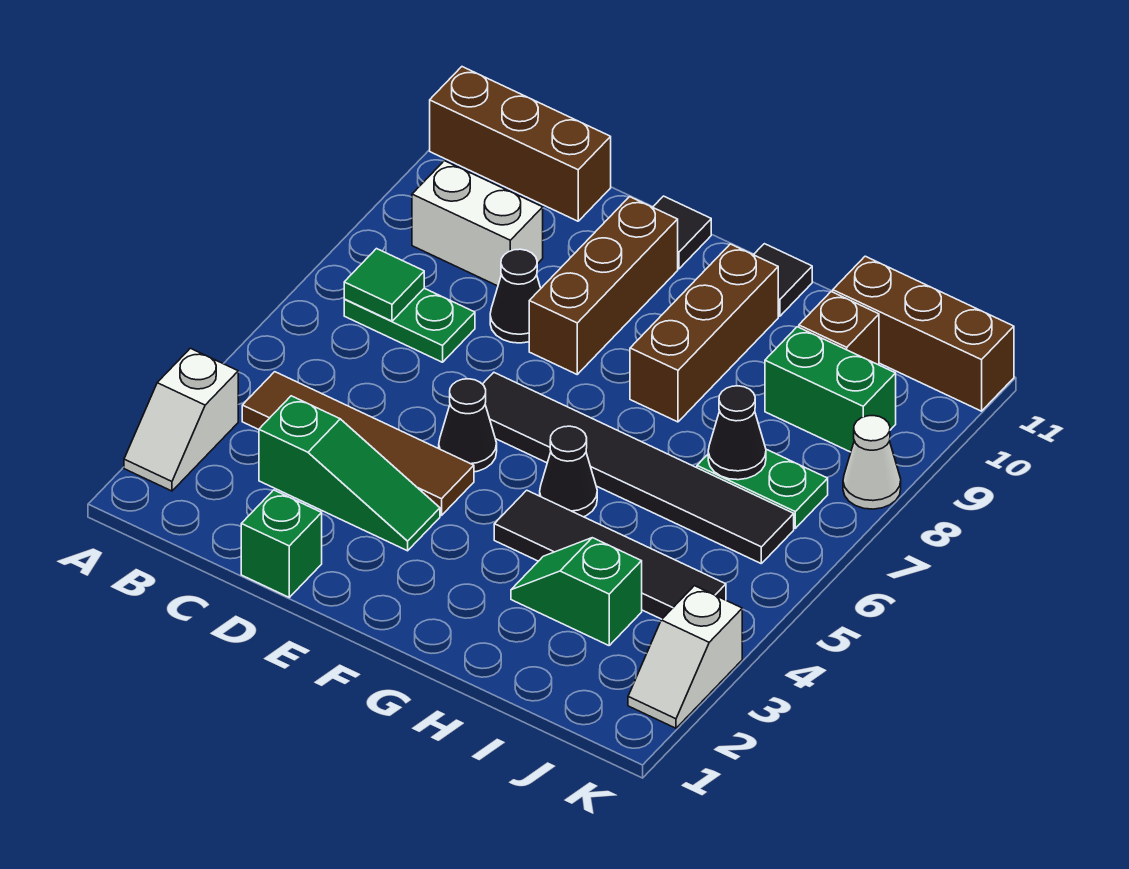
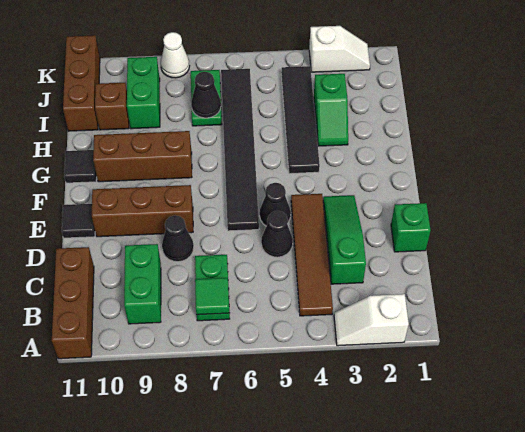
white 1x2 slope [124,348,238,491] -> white 1x2 slope turned to [334,294,409,346]
white 1x2 brick [412,161,543,286] -> green 1x2 brick [124,244,161,324]
black 1x1 cone [540,426,597,517] -> black 1x1 cone moved to [261,211,293,257]

